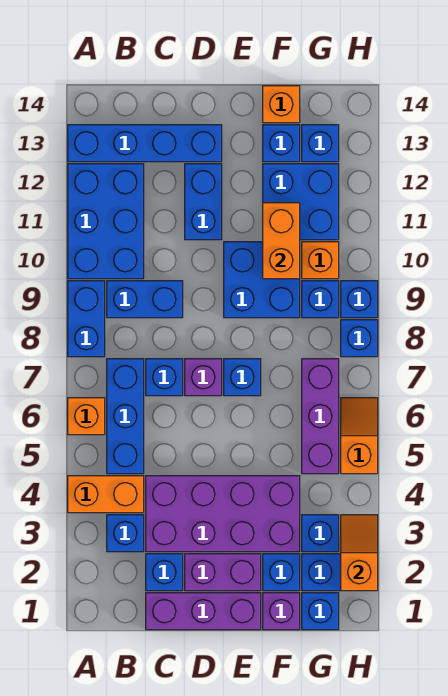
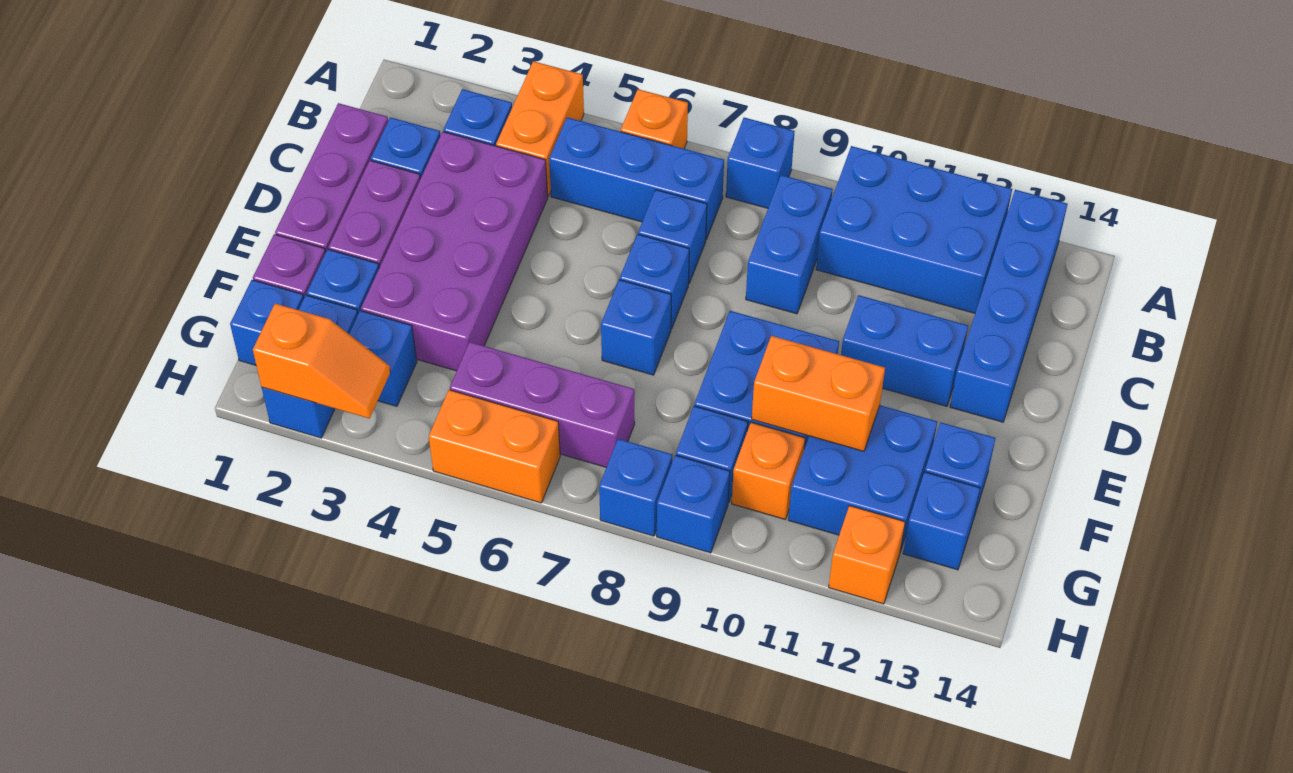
blue 1x2 brick [68,281,105,357] -> blue 1x1 brick [726,118,795,208]
purple 1x1 brick [185,359,222,396] -> blue 1x1 brick [620,234,689,329]
orange 1x1 brick [263,86,300,123] -> orange 1x1 brick moved to [829,506,905,604]
orange 1x2 slope [341,398,378,474] -> orange 1x2 brick [429,390,560,503]

